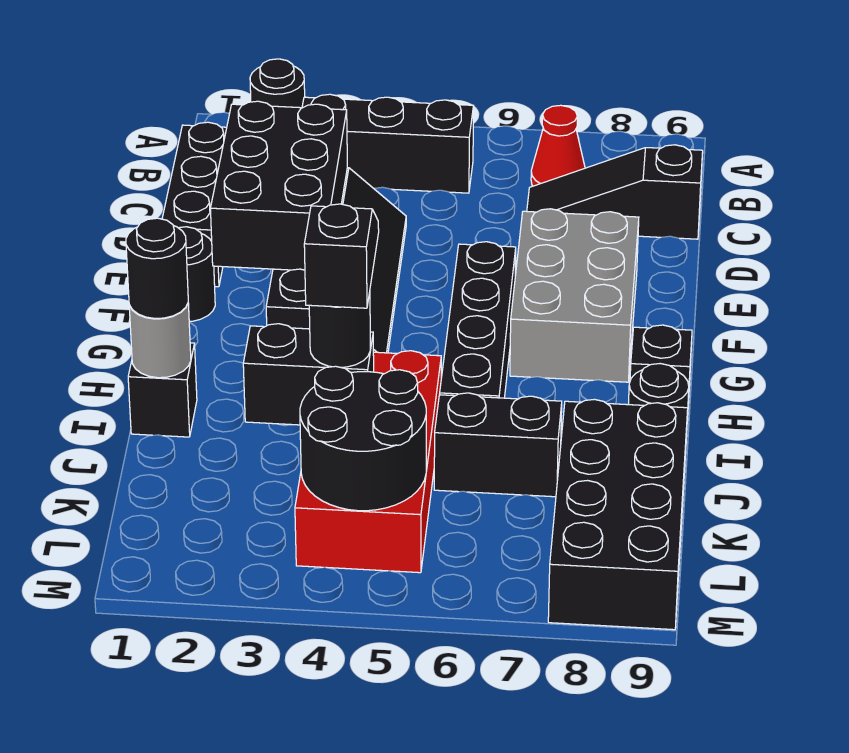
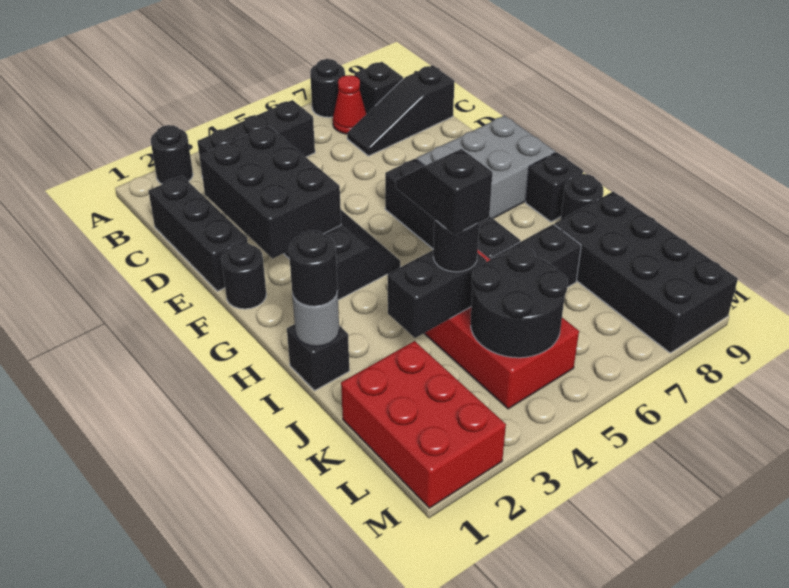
none -> black 1x1 round brick [310,59,345,117]
none -> black 1x1 brick [354,62,403,114]
grey 2x3 brick [510,209,639,382] -> grey 2x3 brick turned to [417,116,556,218]
none -> red 2x3 brick [341,341,506,508]

